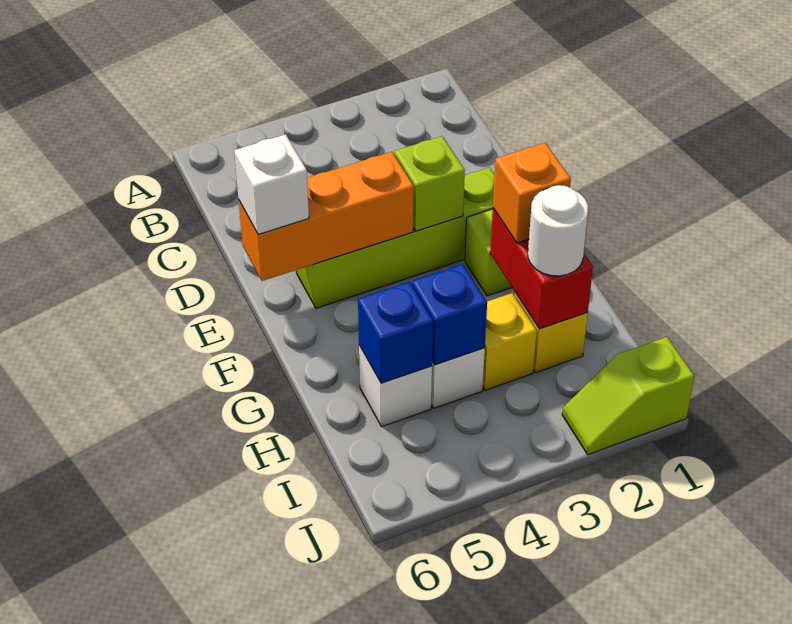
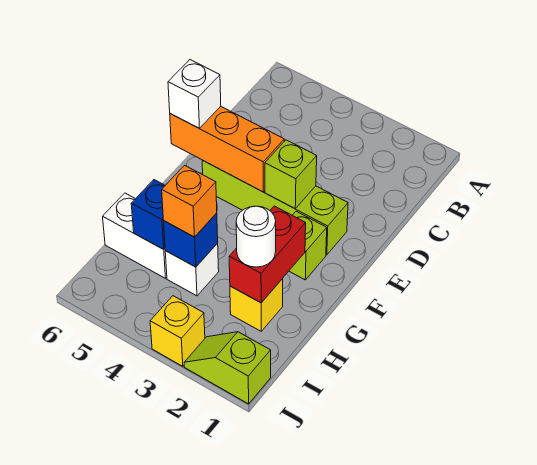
orange 1x1 brick [493,143,571,243] -> orange 1x1 brick moved to [162,165,217,237]
yellow 1x1 brick [483,293,537,390] -> yellow 1x1 brick moved to [150,296,205,366]
white 1x1 brick [359,345,432,427] -> white 1x2 brick [103,193,167,278]

